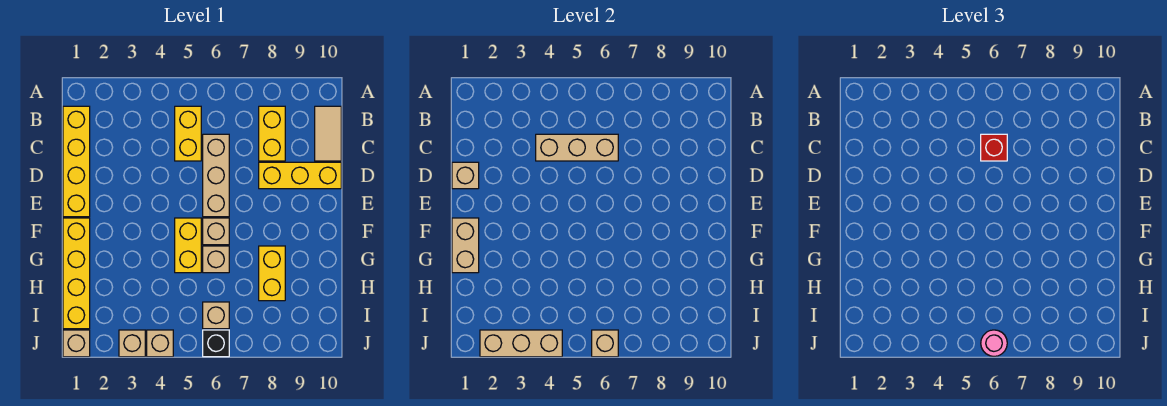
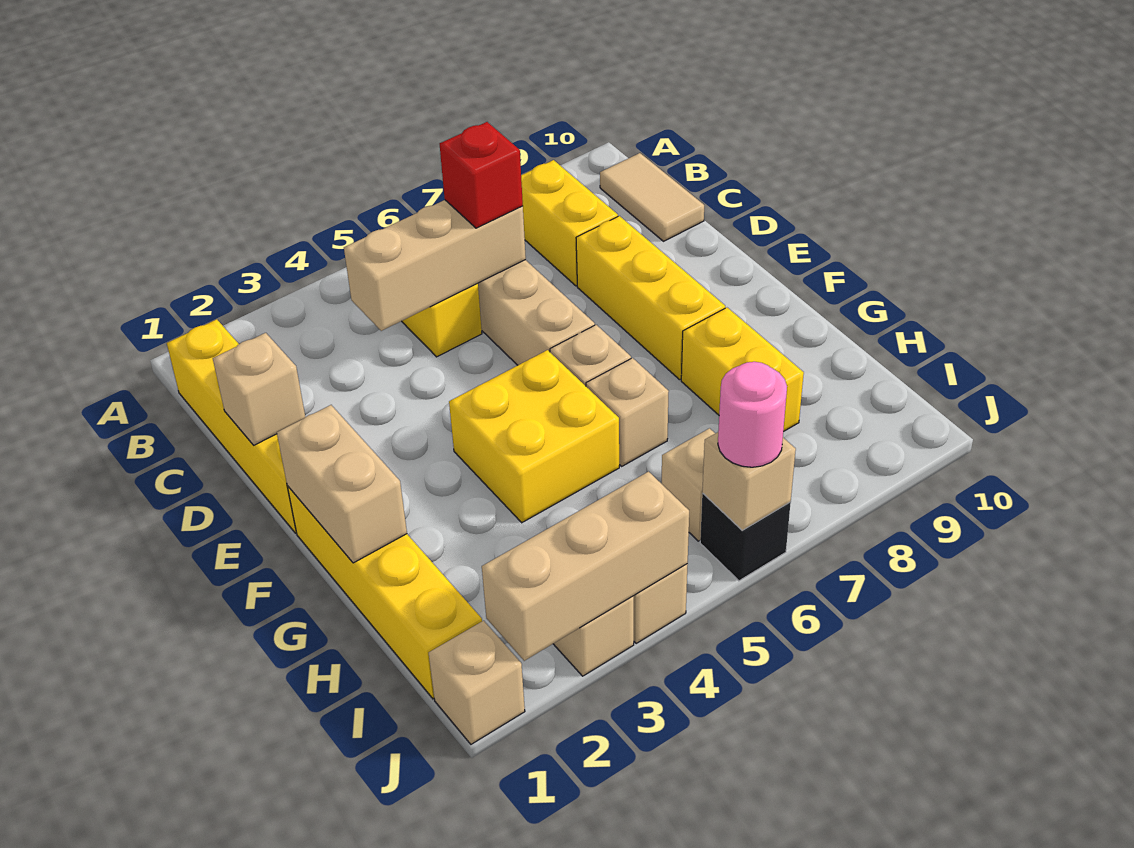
yellow 1x3 brick [259,162,341,189] -> yellow 1x3 brick turned to [576,216,725,380]
yellow 1x2 brick [175,218,201,273] -> yellow 2x2 brick [449,350,619,523]

